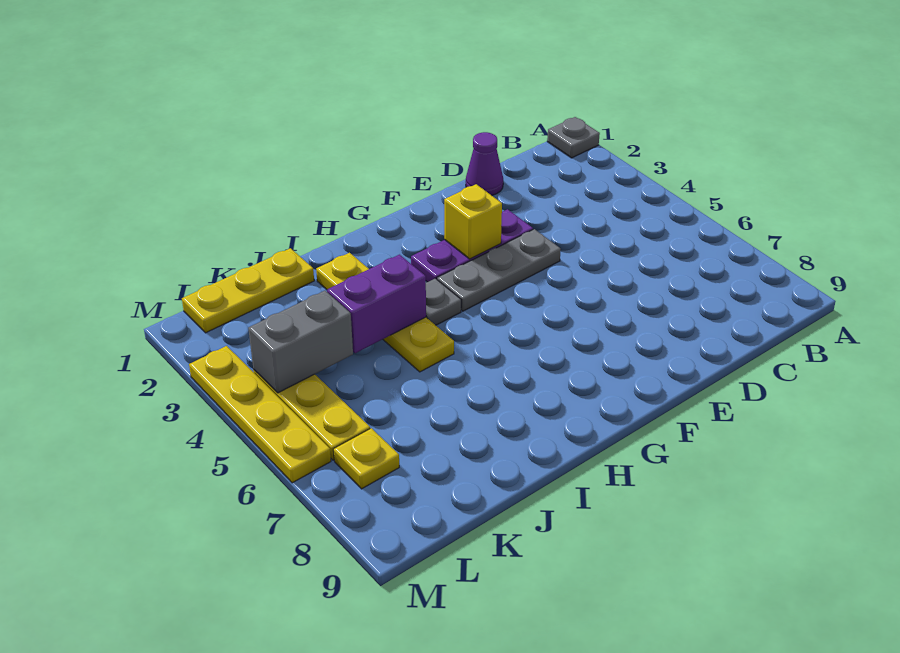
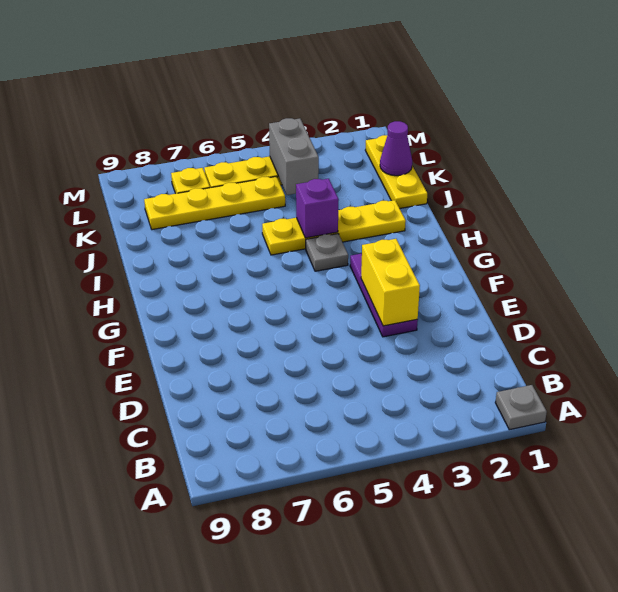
purple 1x1 cone [466,132,503,195] -> purple 1x1 cone moved to [380,121,412,176]
grey 1x3 plate [437,229,561,311] -> none
yellow 1x1 brick [444,184,502,259] -> yellow 1x2 brick [361,239,420,326]
purple 1x2 brick [327,255,426,353] -> purple 1x1 brick [296,179,339,238]
yellow 1x4 plate [189,346,331,483] -> yellow 1x4 plate moved to [144,176,285,230]

